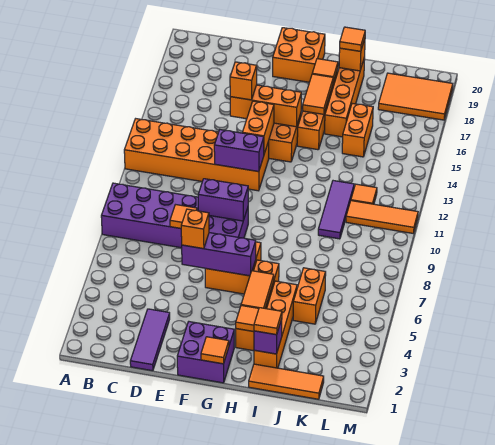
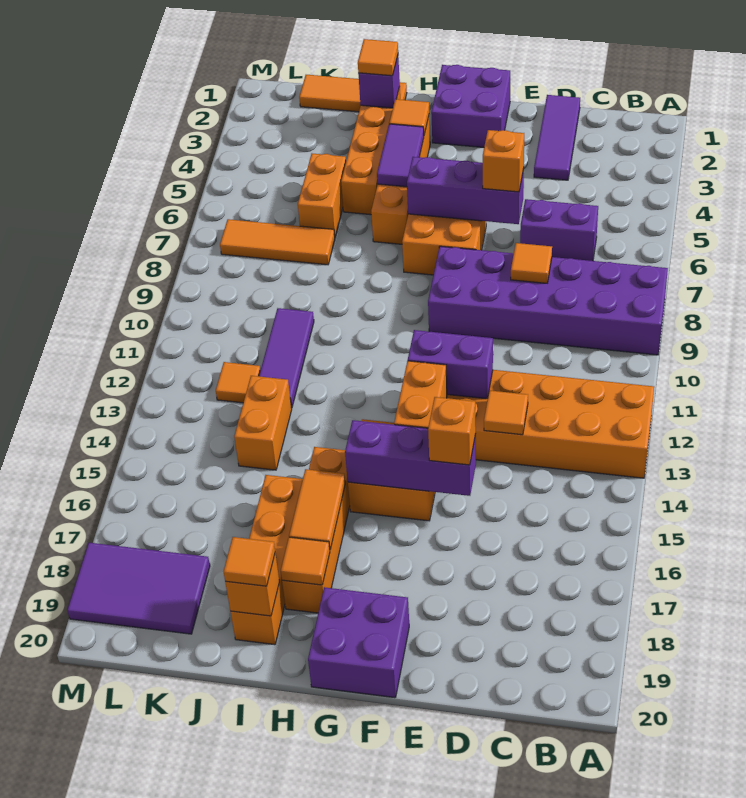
purple 1x2 brick [198,179,248,221] -> purple 1x2 brick moved to [520,199,598,261]
orange 1x3 brick [230,85,301,127] -> purple 1x3 brick [345,420,476,496]
orange 2x2 brick [273,28,325,82] -> purple 2x2 brick [308,587,409,698]
orange 1x1 tile [201,337,229,364] -> orange 1x1 tile moved to [484,390,528,435]
orange 1x2 tile [241,271,274,308] -> purple 1x2 tile [377,124,424,187]
orange 1x2 brick [342,103,373,157] -> orange 1x2 brick moved to [234,376,292,470]
orange 1x3 tile [346,201,418,233] -> orange 1x3 tile moved to [220,219,335,265]
orange 2x3 tile [378,73,453,120] -> purple 2x3 tile [67,543,210,634]

